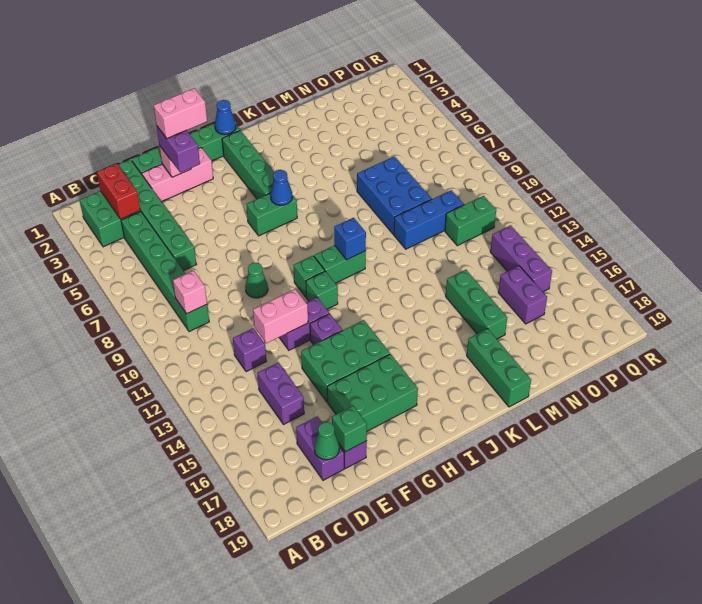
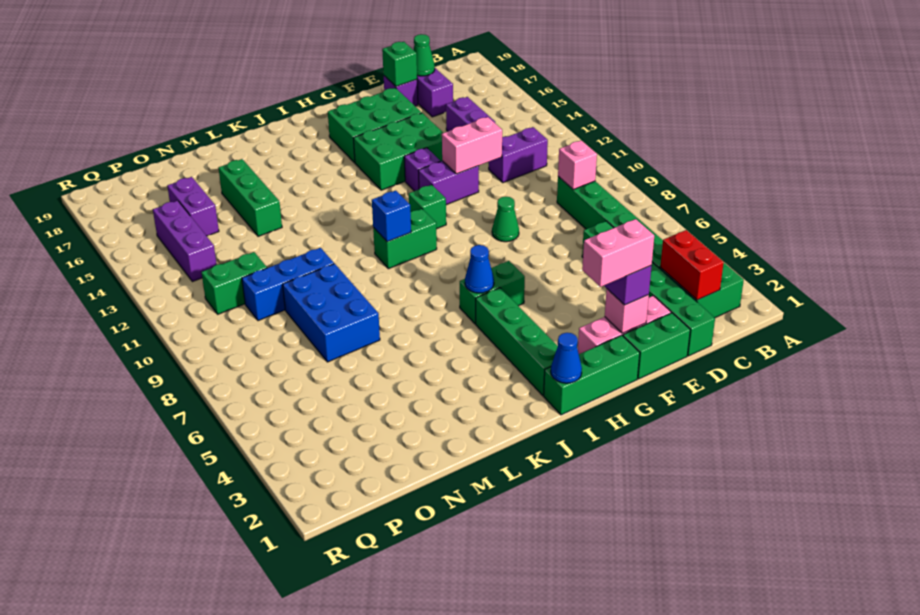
purple 1x1 brick [233,328,266,372] -> purple 1x2 brick [489,127,548,183]
green 1x1 brick [294,256,325,297] -> none
green 1x3 brick [467,329,531,407] -> none

